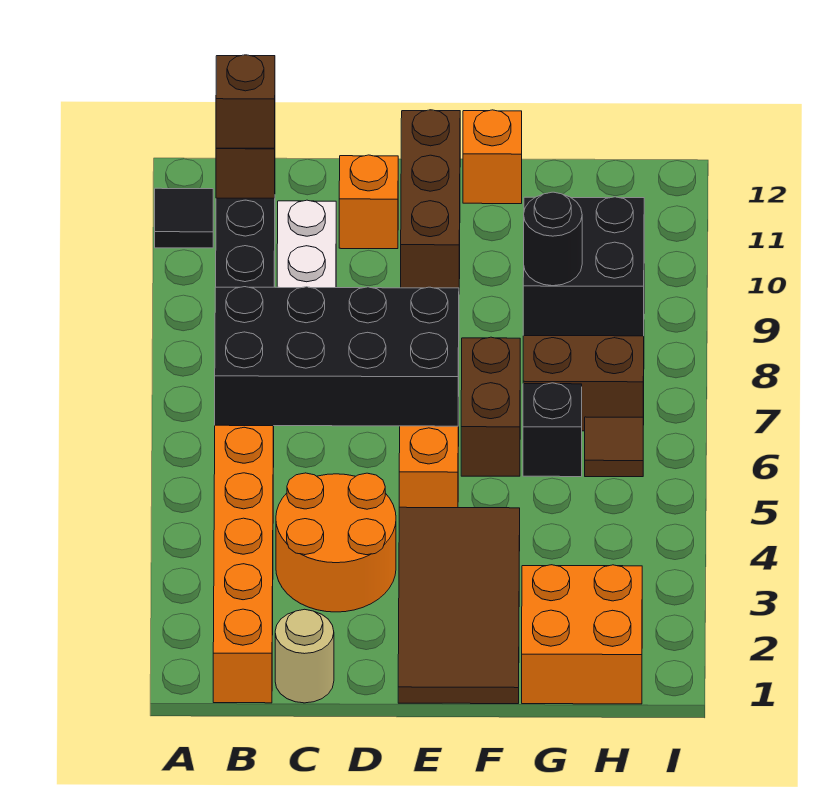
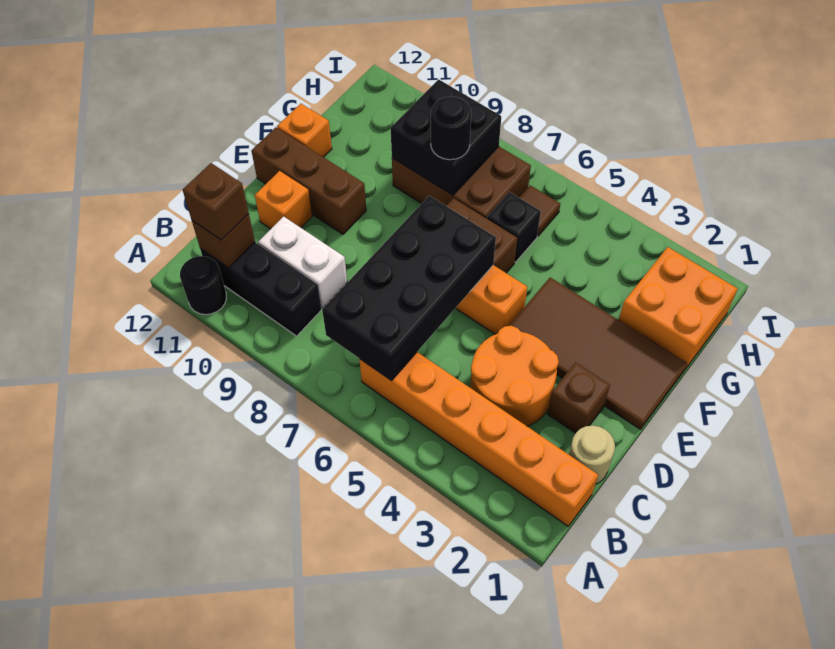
black 1x1 tile [155,188,213,248] -> black 1x1 round brick [180,256,226,315]
none -> brown 1x1 brick [547,363,610,433]

